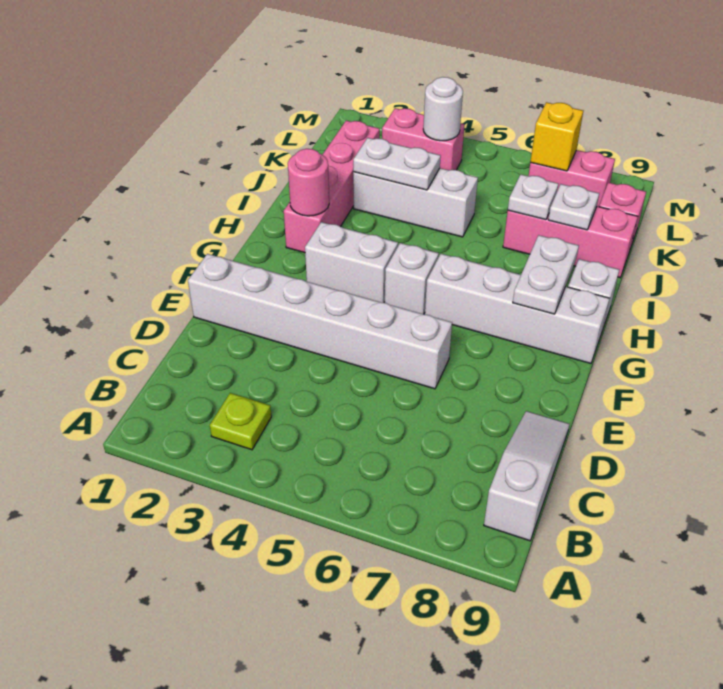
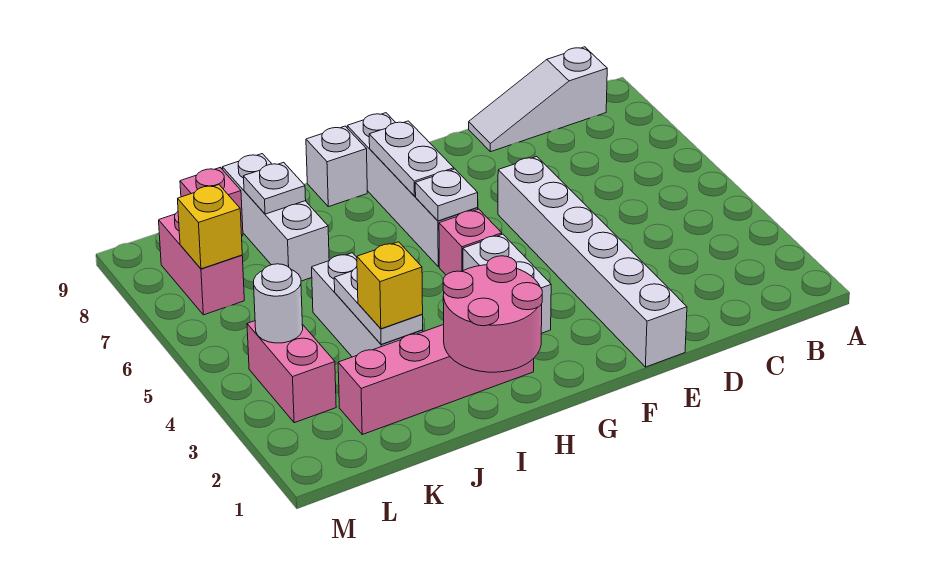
lime 1x1 plate [210,393,271,450] -> none
white 1x1 brick [385,243,439,314] -> pink 1x1 brick [439,209,502,275]
white 1x2 plate [513,235,579,314] -> white 1x2 plate turned to [369,121,454,196]
pink 1x1 round brick [288,149,329,216] -> pink 2x2 round brick [443,256,542,372]
none -> yellow 1x1 brick [357,242,423,329]
pink 1x3 brick [503,206,638,278] -> white 1x3 brick [222,154,329,281]
white 1x1 plate [508,174,558,220] -> white 1x1 plate moved to [415,169,478,221]

